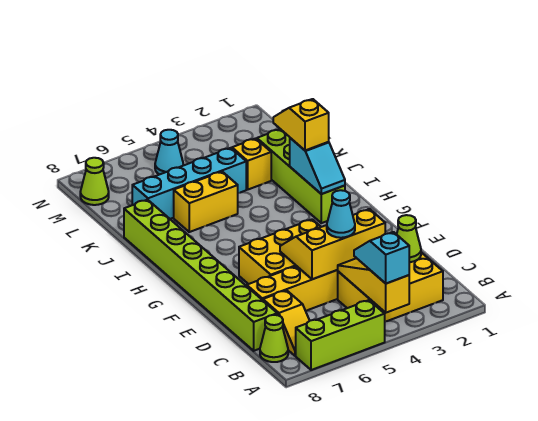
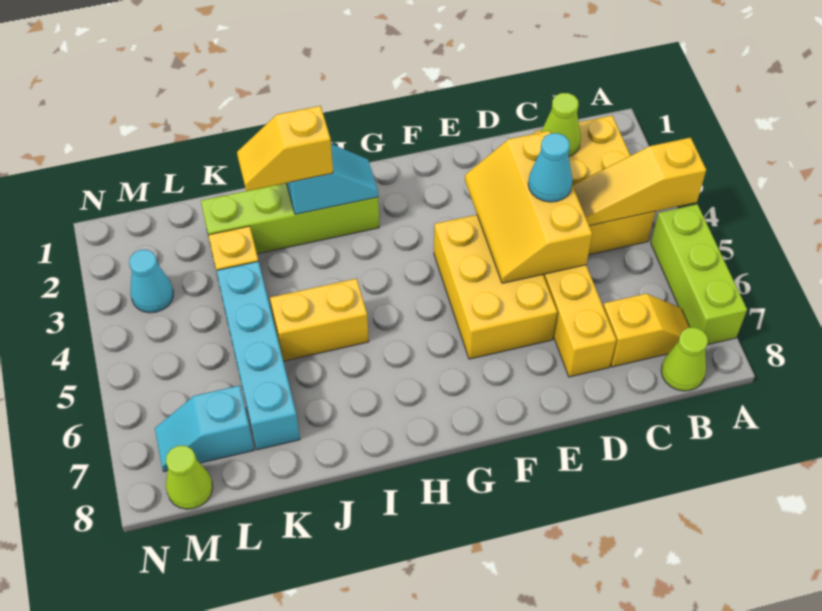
cyan 1x2 slope [354,232,409,284] -> cyan 1x2 slope moved to [155,386,254,471]
lime 1x8 brick [124,200,277,351] -> none
yellow 1x2 brick [174,172,238,232] -> yellow 1x2 brick turned to [270,278,369,361]
cyan 1x1 cone [155,130,183,175] -> cyan 1x1 cone moved to [129,250,173,313]

